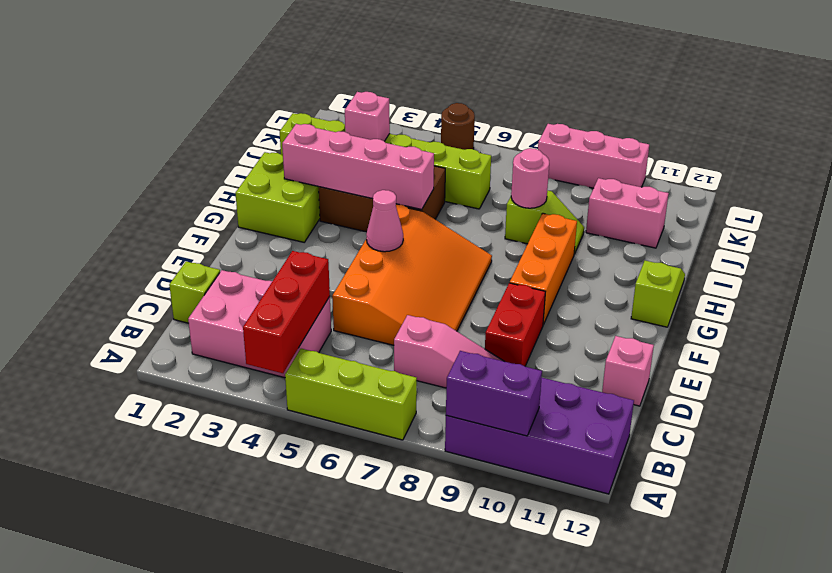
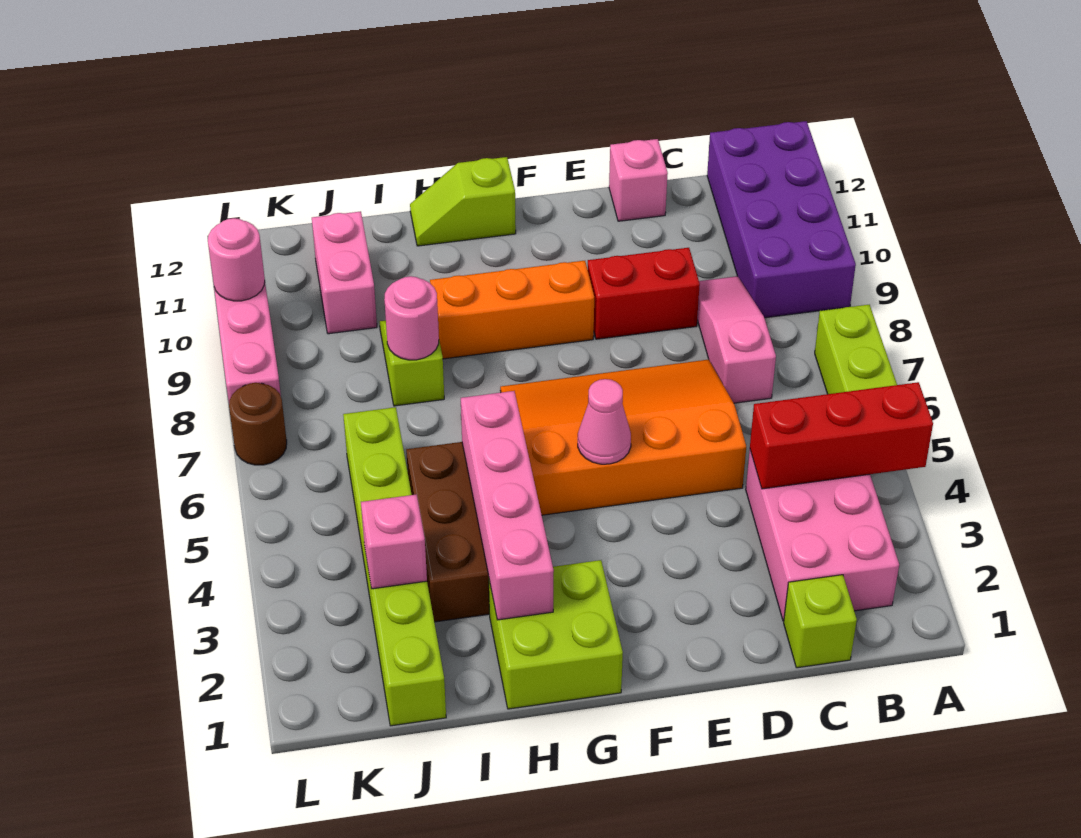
purple 1x2 brick [446,351,542,436] -> none
brown 1x1 round brick [441,103,475,150] -> brown 1x1 round brick moved to [229,383,287,465]
none -> pink 1x1 round brick [208,218,265,301]

